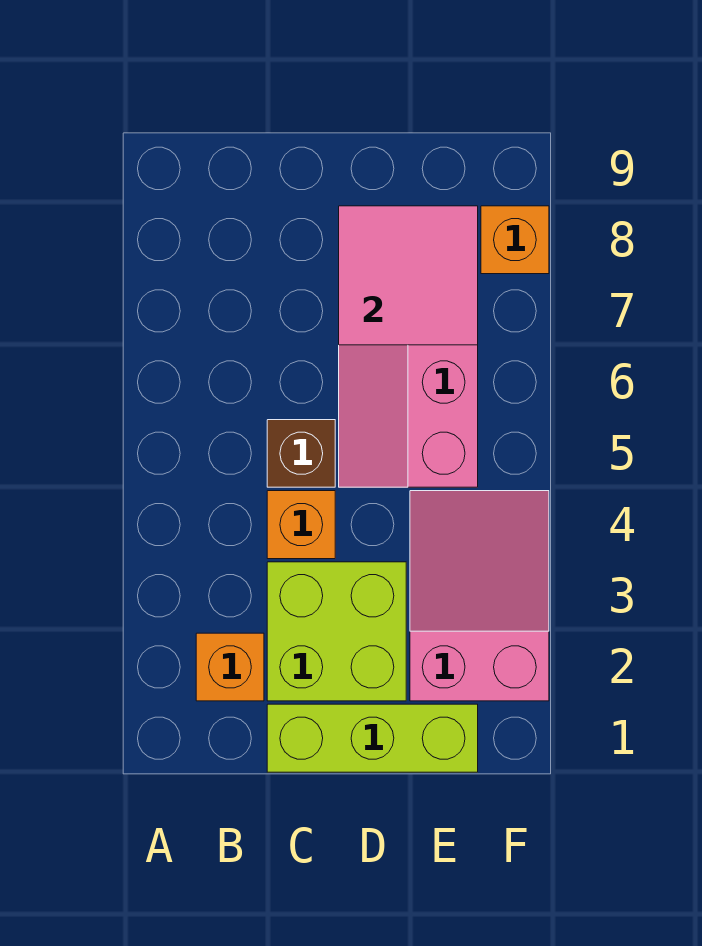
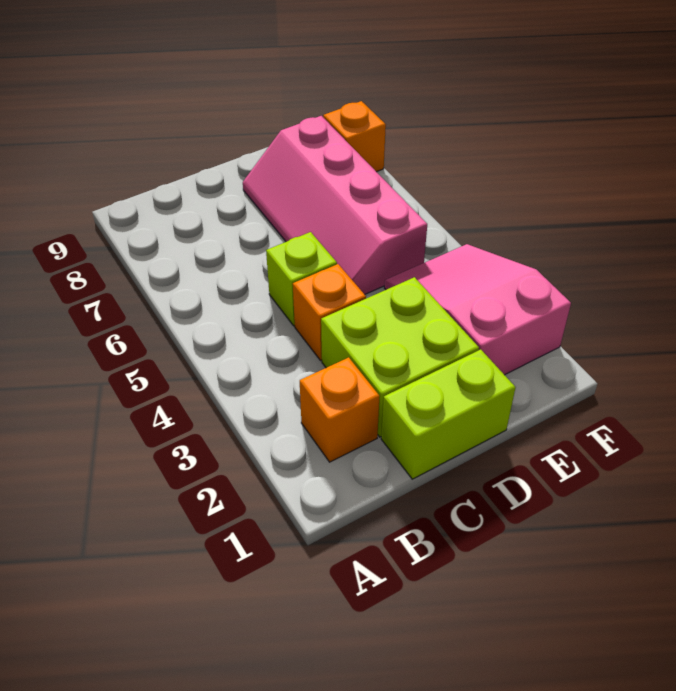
lime 1x3 brick [267,704,478,772] -> lime 1x2 brick [381,349,515,479]
brown 1x1 brick [267,420,335,487] -> lime 1x1 brick [266,232,337,326]
pink 2x2 tile [339,206,478,345] -> none

